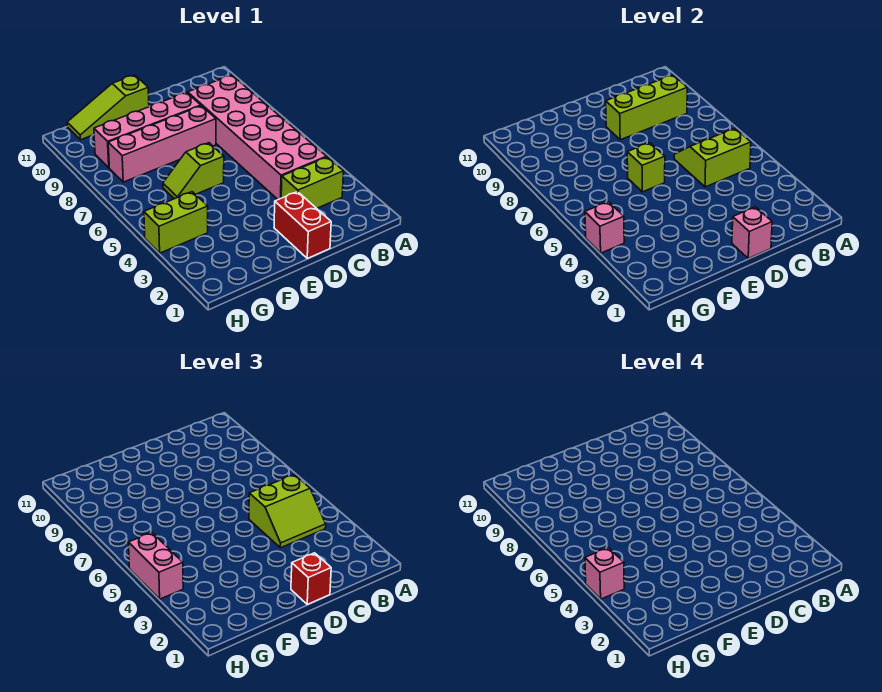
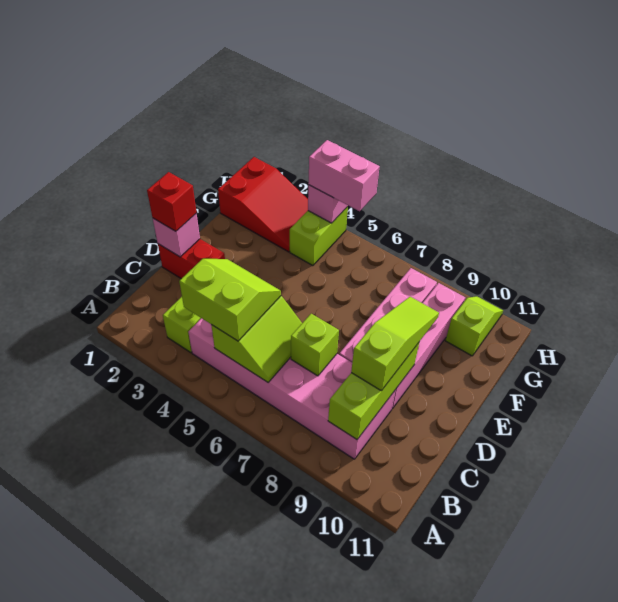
lime 2x2 slope [249,475,326,548] -> lime 2x2 slope turned to [179,259,281,341]
lime 1x2 slope [163,143,224,199] -> lime 1x2 slope moved to [445,296,503,356]
lime 1x1 brick [627,143,665,192] -> lime 1x1 brick moved to [291,314,339,376]
lime 1x3 slope [67,75,149,140] -> lime 1x3 slope moved to [351,297,439,391]
none -> red 2x3 slope [218,157,308,252]
pink 1x1 brick [585,548,624,599] -> none

